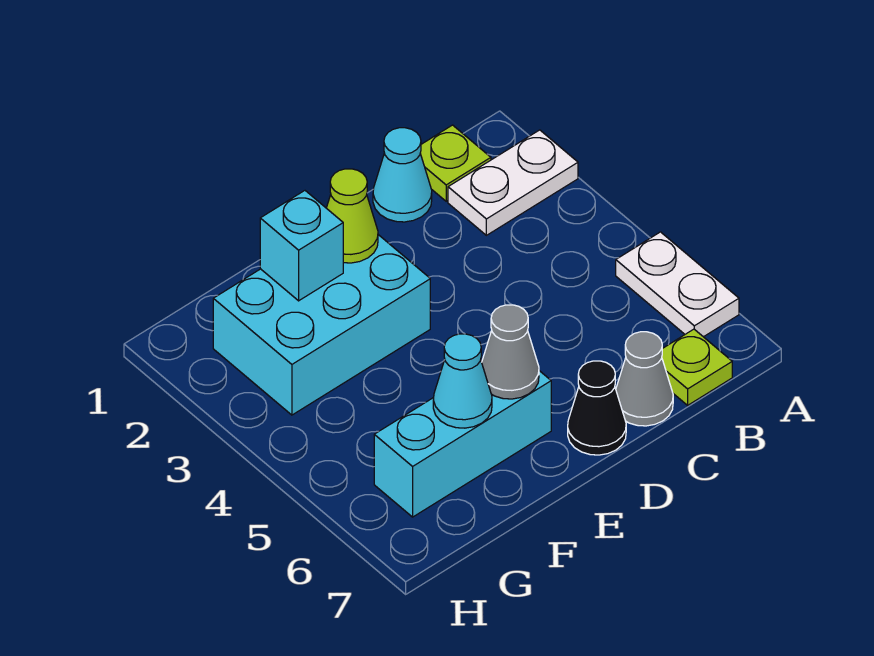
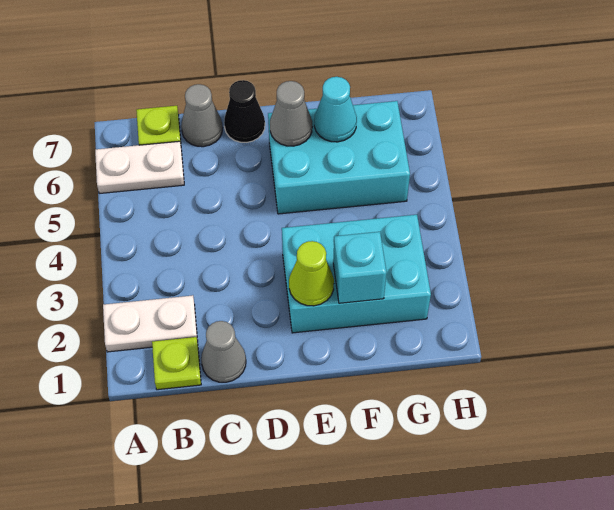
white 1x2 plate [616,232,739,337] -> white 1x2 plate turned to [95,141,184,194]
cyan 1x1 cone [373,128,432,222] -> grey 1x1 cone [201,321,246,382]
cyan 1x3 brick [374,371,551,517] -> cyan 2x3 brick [268,101,410,214]

